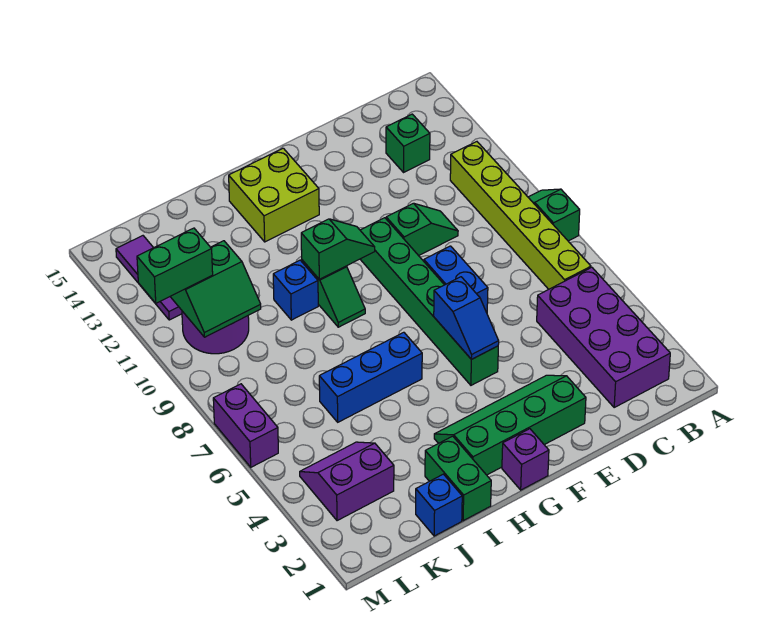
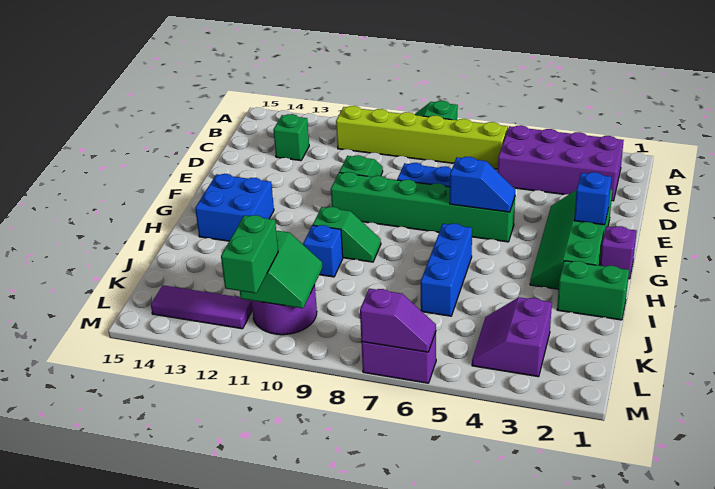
green 1x2 slope [301,219,375,279] -> none
lime 2x2 brick [229,148,319,242] -> blue 2x2 brick [195,174,274,241]
blue 1x1 brick [416,474,462,536] -> blue 1x1 brick moved to [574,172,611,225]
none -> purple 1x2 slope [360,289,436,352]

